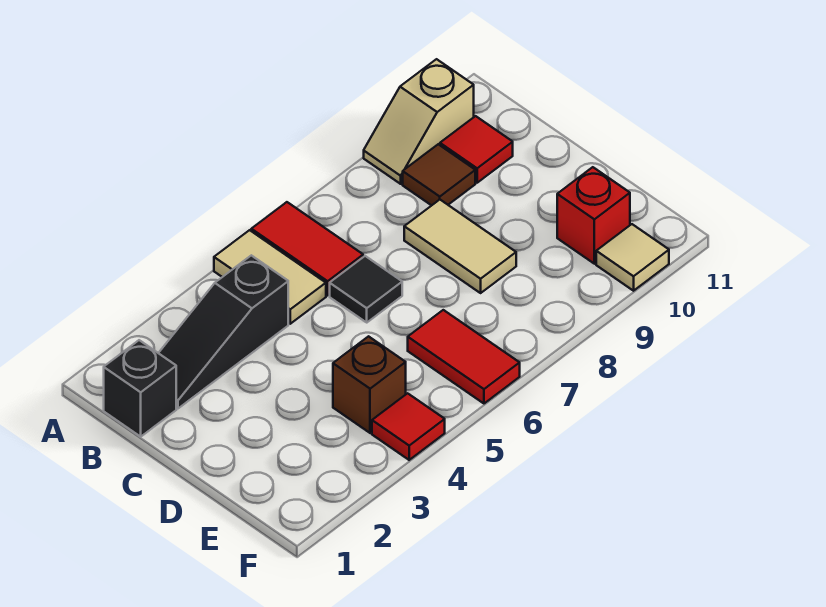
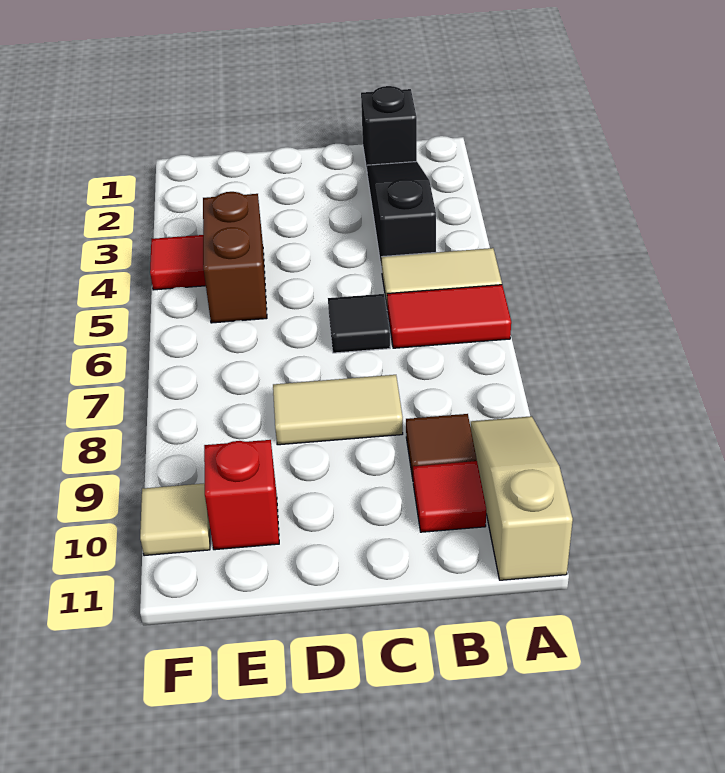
tan 1x2 slope [364,59,474,184] -> tan 1x3 slope [470,416,573,580]
brown 1x1 brick [333,336,406,433] -> brown 1x2 brick [203,192,267,323]
red 1x2 tile [408,310,520,403] -> none

